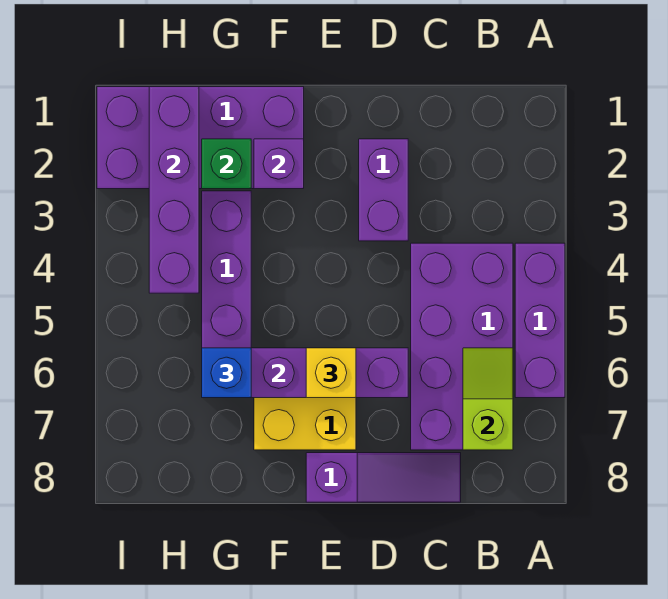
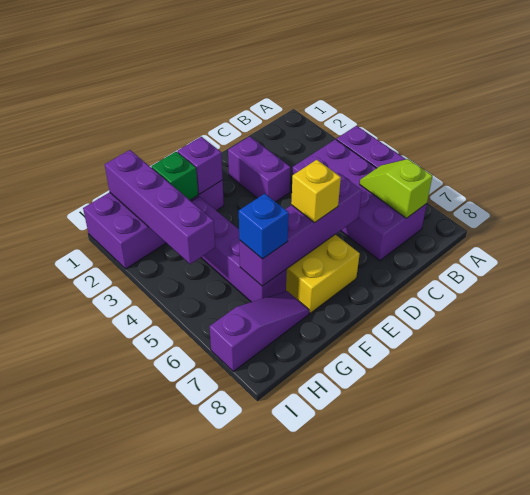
purple 1x3 slope [306,453,461,502] -> purple 1x3 slope moved to [209,291,309,371]

